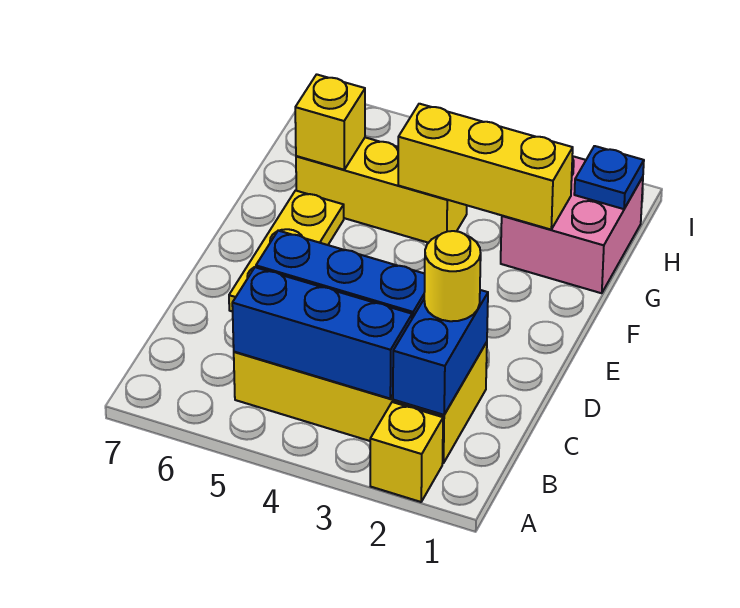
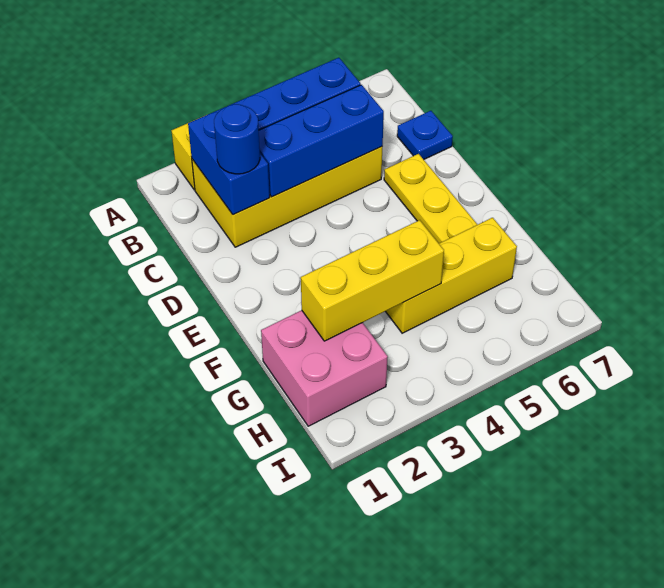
yellow 1x1 round brick [424,231,481,321] -> blue 1x1 round brick [214,104,260,174]
yellow 1x1 brick [295,74,365,170] -> none
blue 1x1 plate [574,146,644,209] -> blue 1x1 plate moved to [397,111,453,159]

